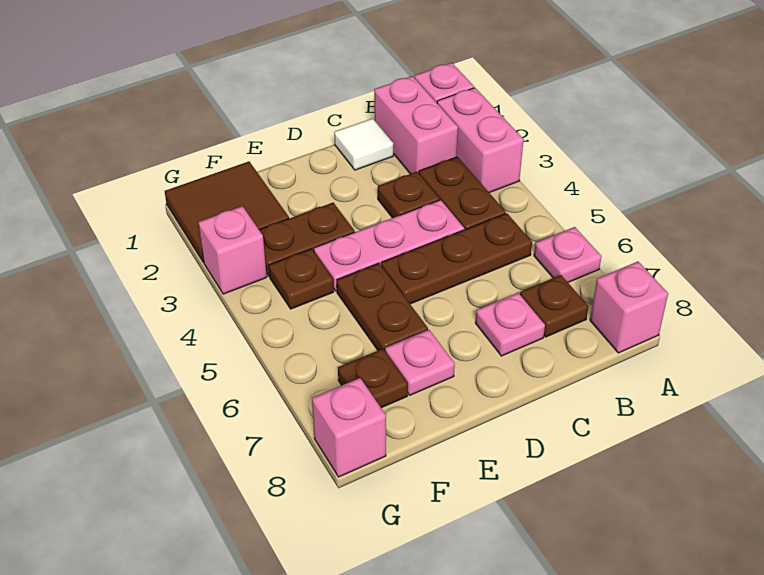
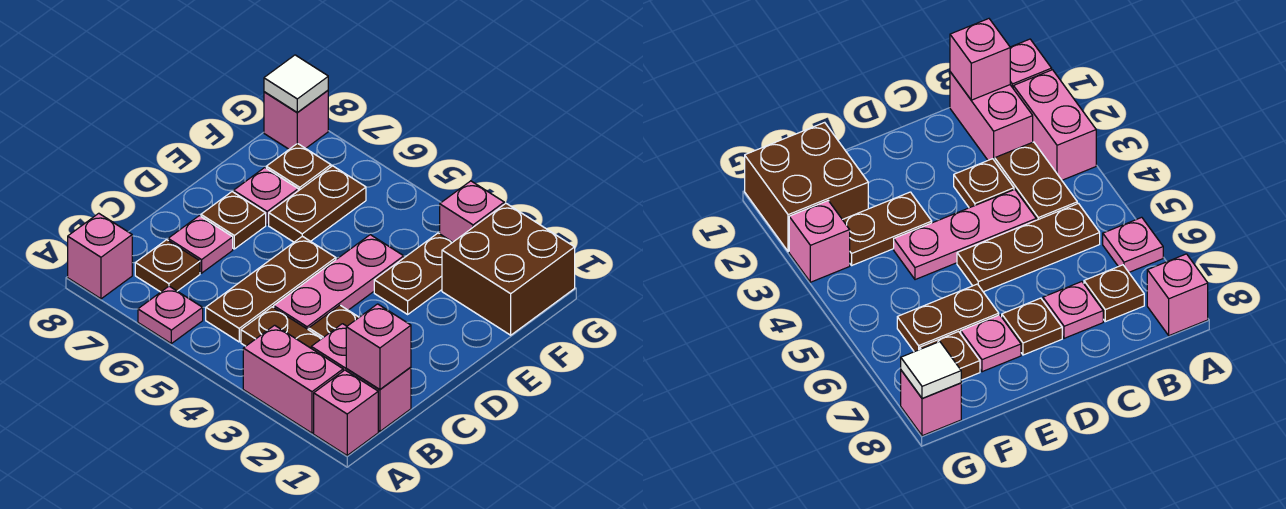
none -> pink 1x1 brick [346,304,411,389]
white 1x1 tile [334,118,393,170] -> white 1x1 tile moved to [264,55,328,113]
brown 1x2 plate [337,263,428,351] -> brown 1x2 plate turned to [269,166,366,242]
brown 2x2 tile [165,162,289,262] -> brown 2x2 brick [442,204,575,335]
brown 1x1 plate [269,249,334,309] -> brown 1x1 plate moved to [201,192,266,249]

